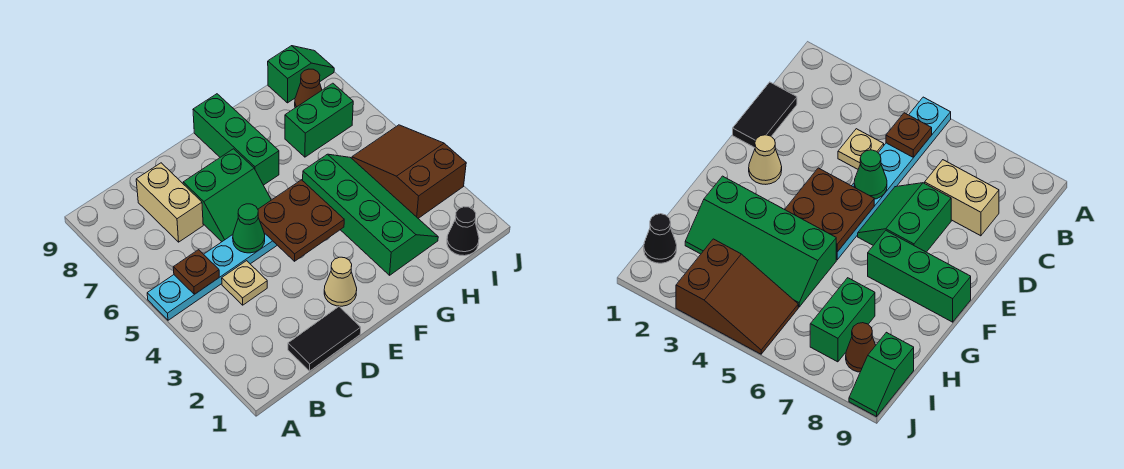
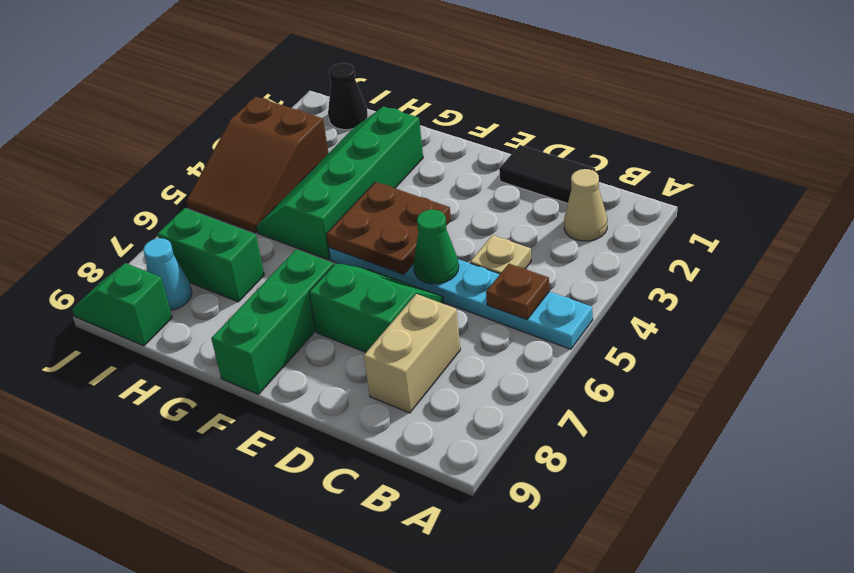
tan 1x1 cone [324,257,357,306] -> tan 1x1 cone moved to [564,169,607,241]
brown 1x1 cone [295,69,322,108] -> cyan 1x1 cone [143,238,192,310]

